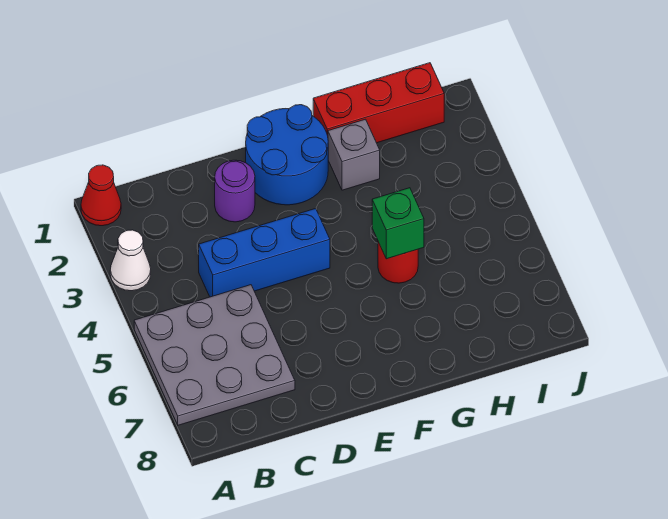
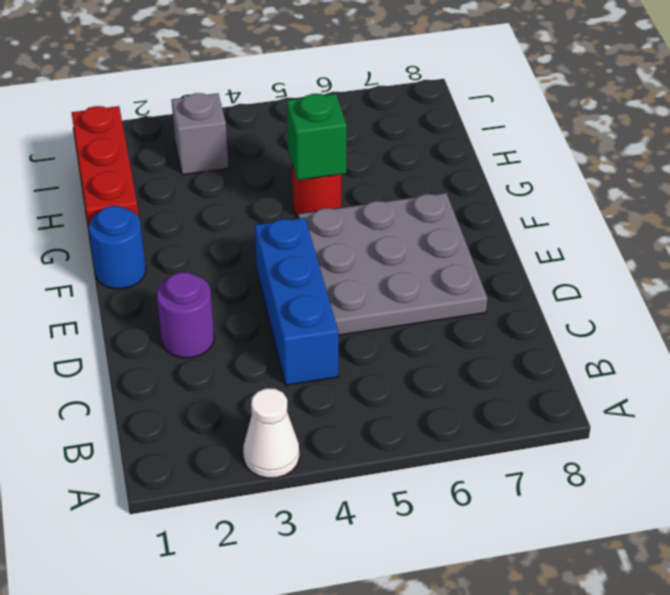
red 1x1 cone [81,165,121,226] -> none
grey 3x3 plate [134,285,295,425] -> grey 3x3 plate moved to [298,193,487,335]
blue 2x2 round brick [246,105,328,205] -> blue 1x1 round brick [89,206,146,289]
grey 1x1 brick [328,119,380,190] -> grey 1x1 brick moved to [172,93,229,175]

